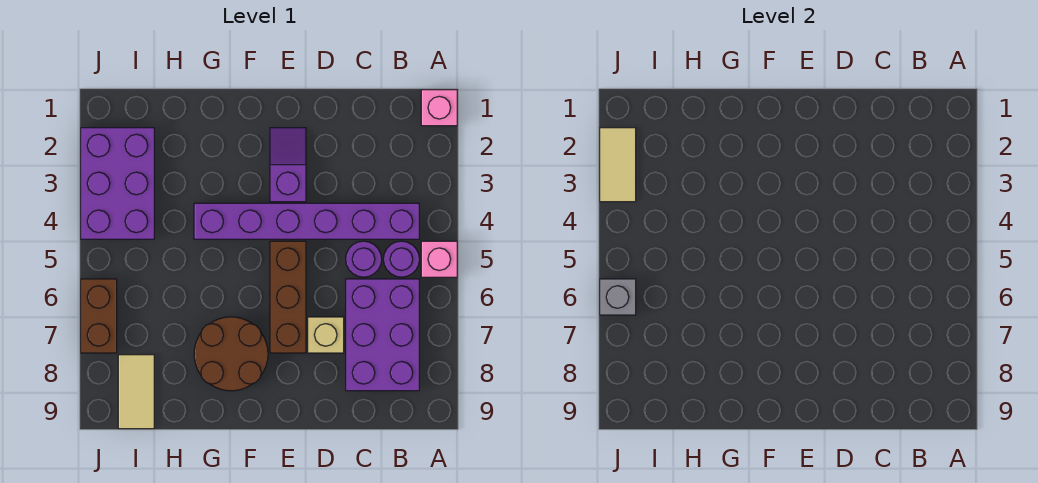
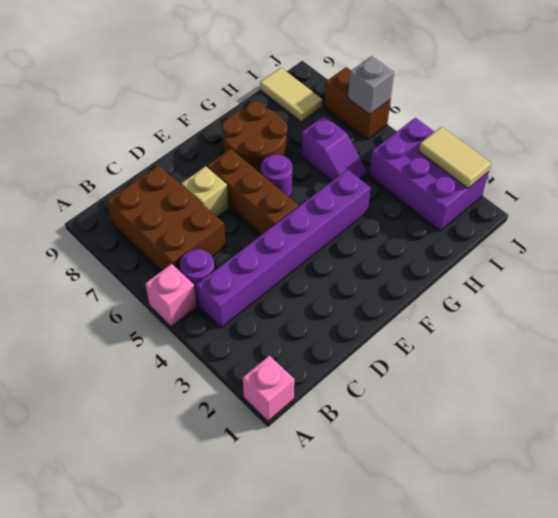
purple 2x3 brick [346,279,419,391] -> brown 2x3 brick [107,165,226,272]
purple 1x1 round brick [346,241,382,277] -> purple 1x1 round brick moved to [261,155,292,198]
purple 1x2 slope [270,128,306,202] -> purple 1x2 slope moved to [301,116,367,181]

